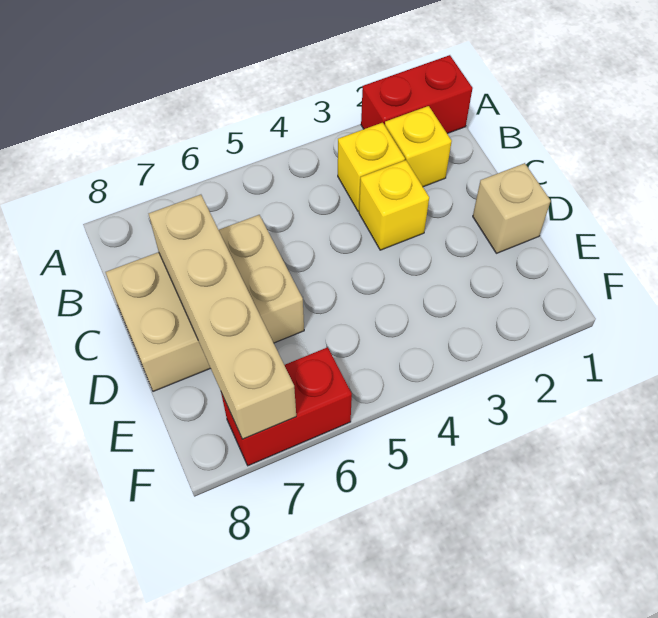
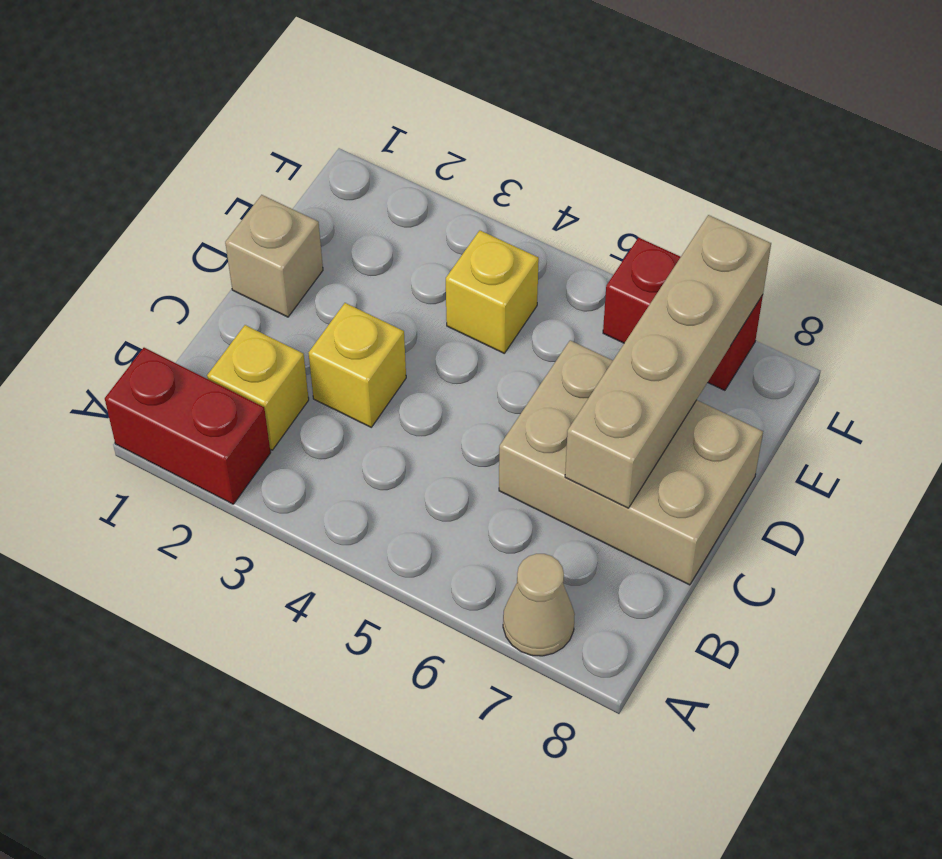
none -> tan 1x1 cone [503,554,575,656]
yellow 1x1 brick [338,123,405,211] -> yellow 1x1 brick moved to [446,230,539,353]

